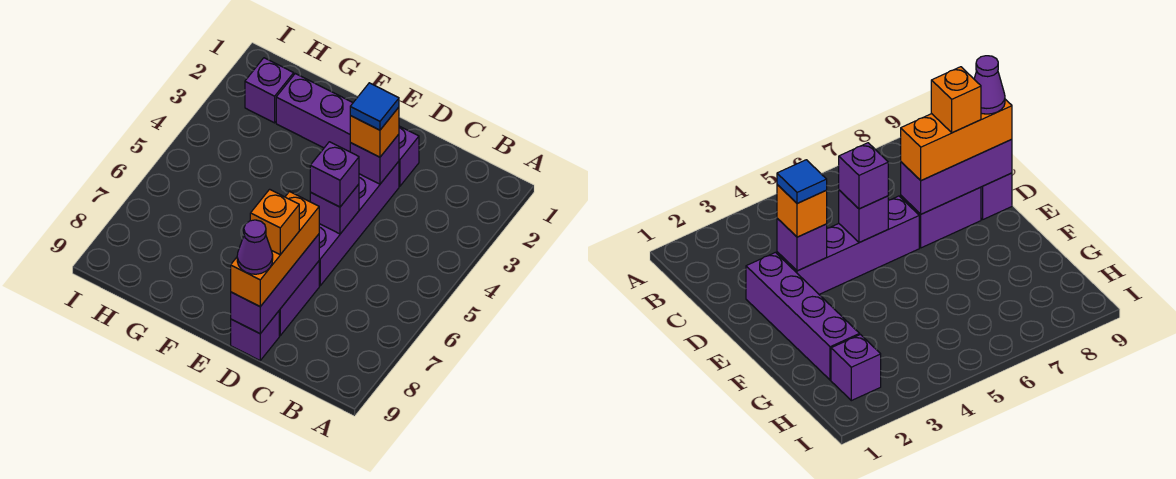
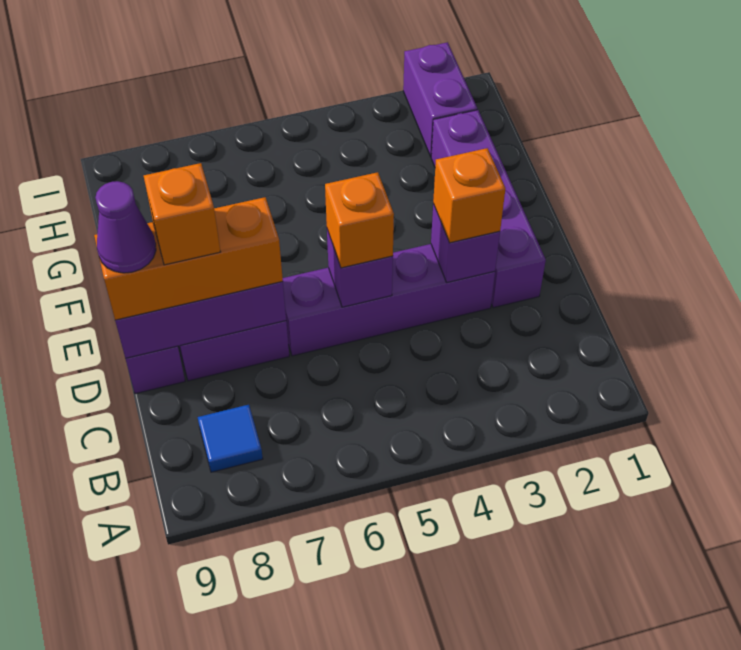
blue 1x1 tile [350,83,399,130] -> blue 1x1 tile moved to [198,405,263,472]
purple 1x1 brick [310,142,359,207] -> orange 1x1 brick [325,172,394,268]
purple 1x1 brick [245,58,294,123] -> purple 1x2 brick [403,42,477,157]

